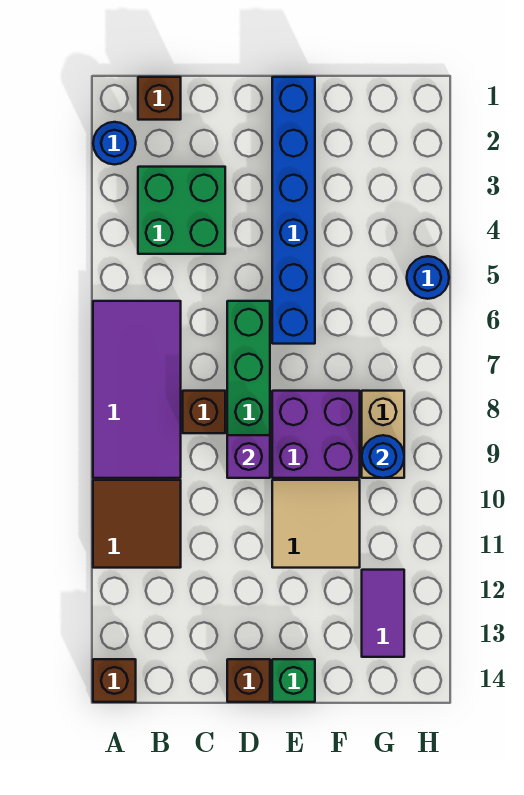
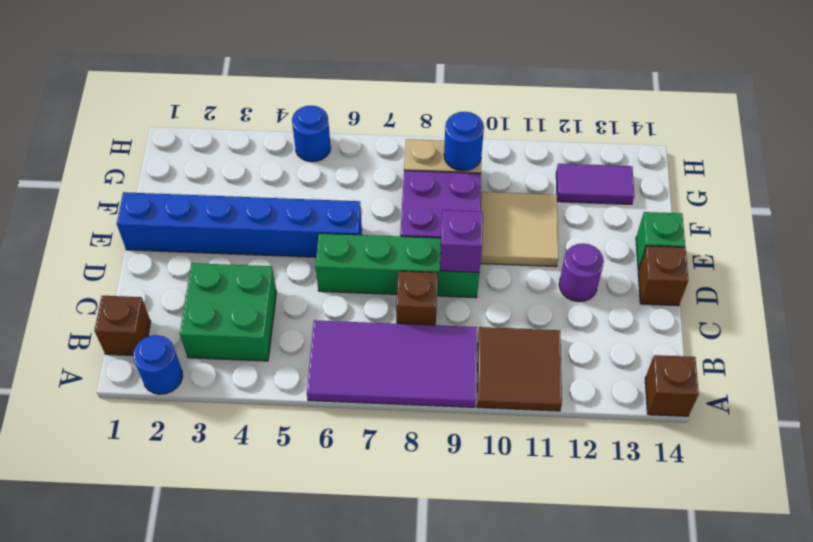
none -> purple 1x1 round brick [559,243,604,302]

